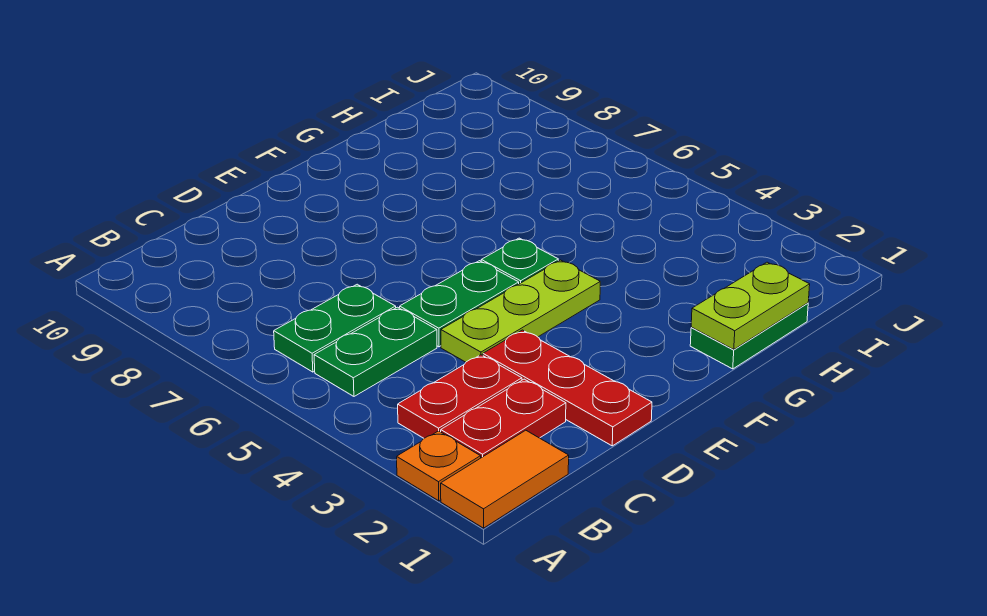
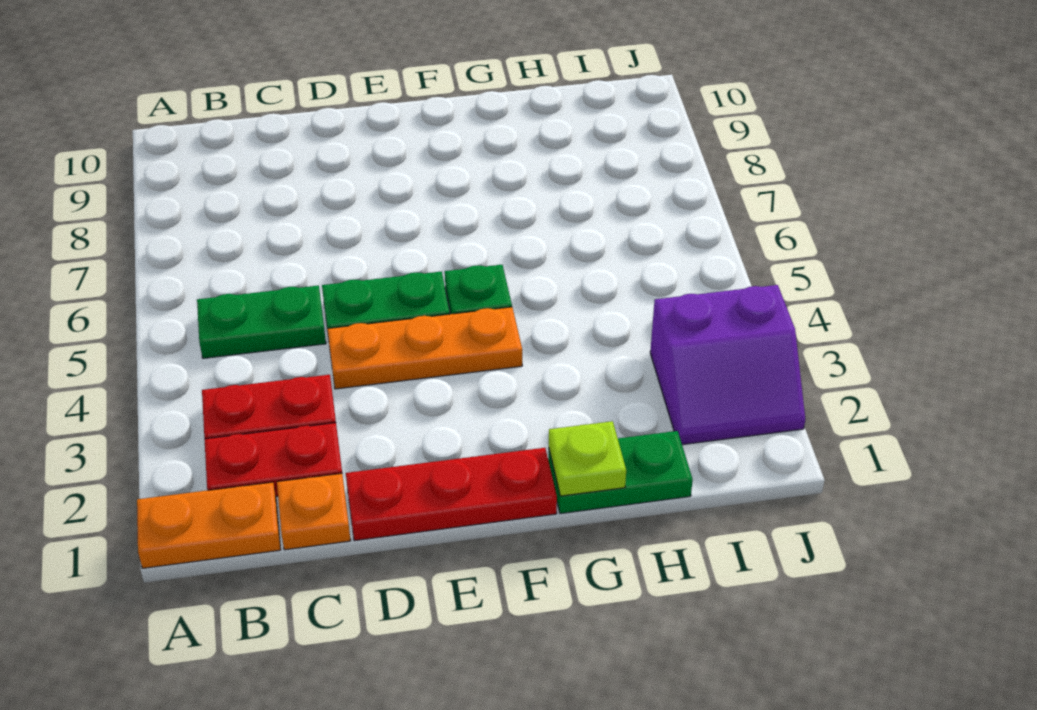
orange 1x2 tile [441,430,569,528] -> orange 1x2 plate [137,482,281,568]
orange 1x1 plate [397,431,481,501] -> orange 1x1 plate moved to [277,473,351,550]
green 1x2 plate [274,284,396,372] -> none
red 1x3 plate [483,330,652,446] -> red 1x3 plate turned to [346,448,557,541]
lime 1x3 plate [441,260,600,362] -> orange 1x3 plate [327,307,522,389]
lime 1x2 plate [691,262,810,350] -> lime 1x1 plate [549,421,626,496]
none -> purple 2x2 slope [650,285,805,445]

